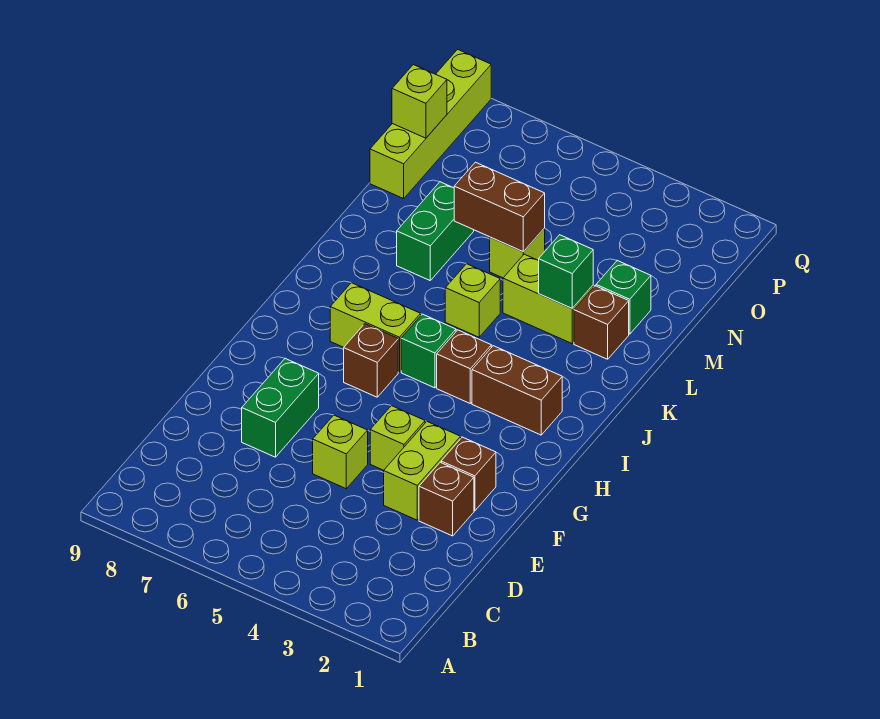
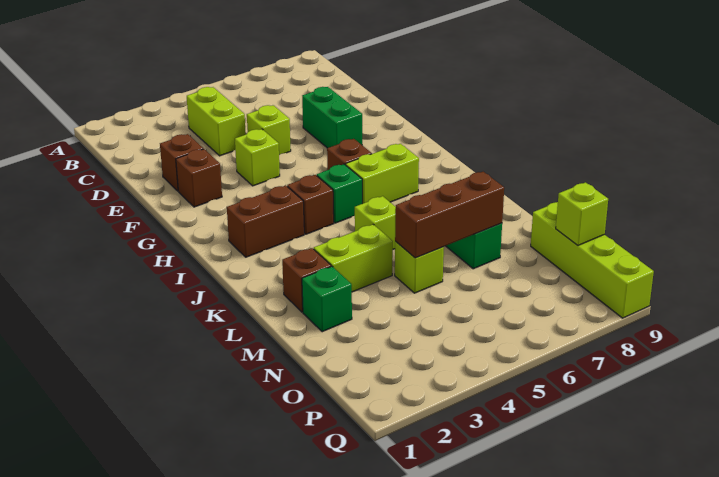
lime 1x2 brick [384,422,461,520] -> lime 1x2 brick moved to [187,87,246,156]
green 1x1 brick [539,235,593,308] -> none
brown 1x2 brick [454,162,545,252] -> brown 1x3 brick [395,172,504,258]

